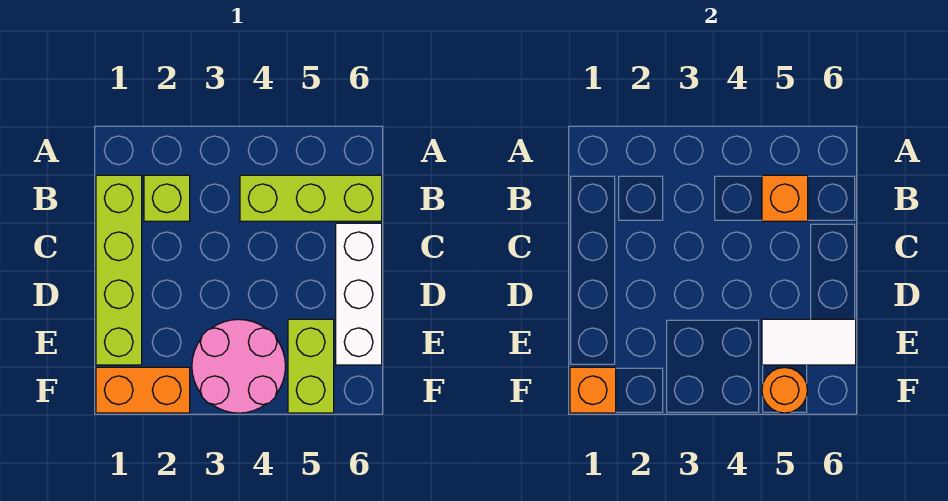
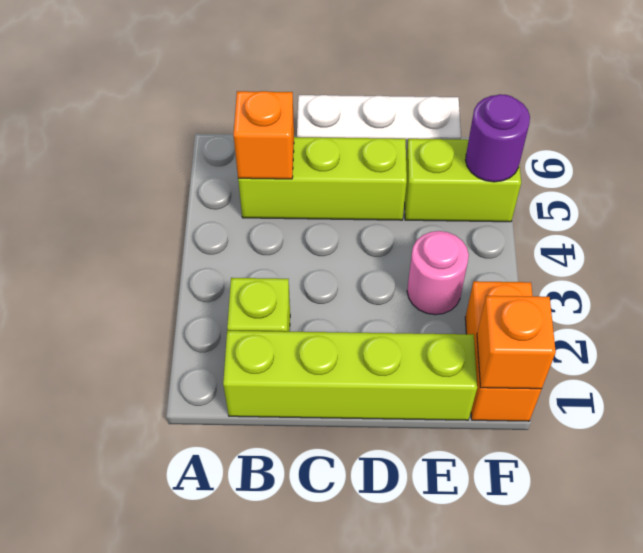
lime 1x3 brick [240,175,382,221] -> lime 1x3 brick turned to [238,137,407,220]
pink 2x2 round brick [192,319,286,413] -> pink 1x1 round brick [407,231,469,315]
white 1x2 tile [762,319,856,365] -> none
orange 1x1 round brick [762,367,807,413] -> purple 1x1 round brick [465,94,530,182]

